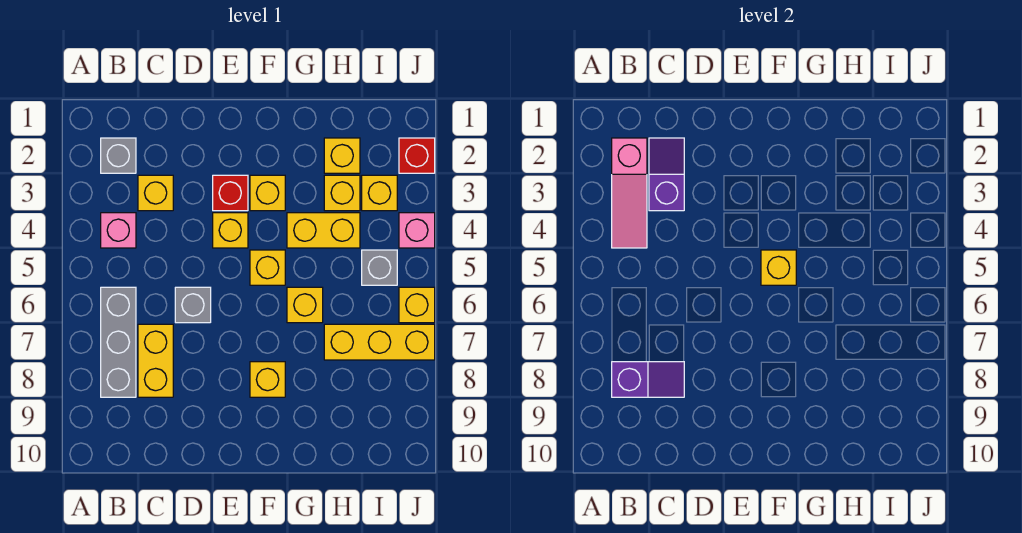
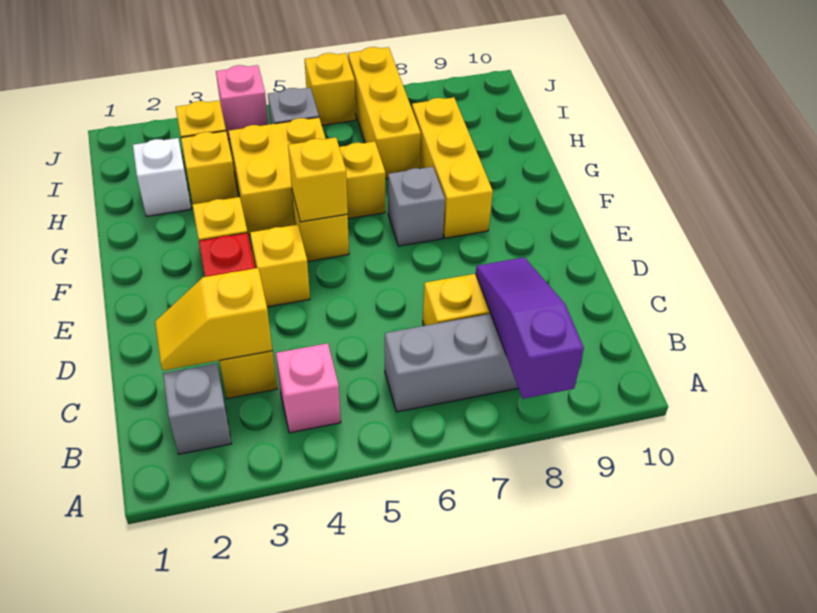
pink 1x3 slope [612,138,647,248] -> none
purple 1x2 slope [612,362,684,397] -> purple 1x3 slope [476,257,584,399]
purple 1x2 slope [649,138,684,211] -> yellow 1x2 slope [155,268,273,371]
grey 1x1 brick [175,287,211,323] -> grey 1x1 brick moved to [388,167,445,246]
yellow 1x1 brick [250,362,285,397] -> yellow 1x3 brick [412,97,493,238]
yellow 1x2 brick [287,213,360,248] -> yellow 2x2 brick [229,117,326,235]
yellow 1x1 brick [324,138,360,173] -> white 1x1 brick [133,138,191,216]
red 1x1 brick [399,138,435,173] -> none

